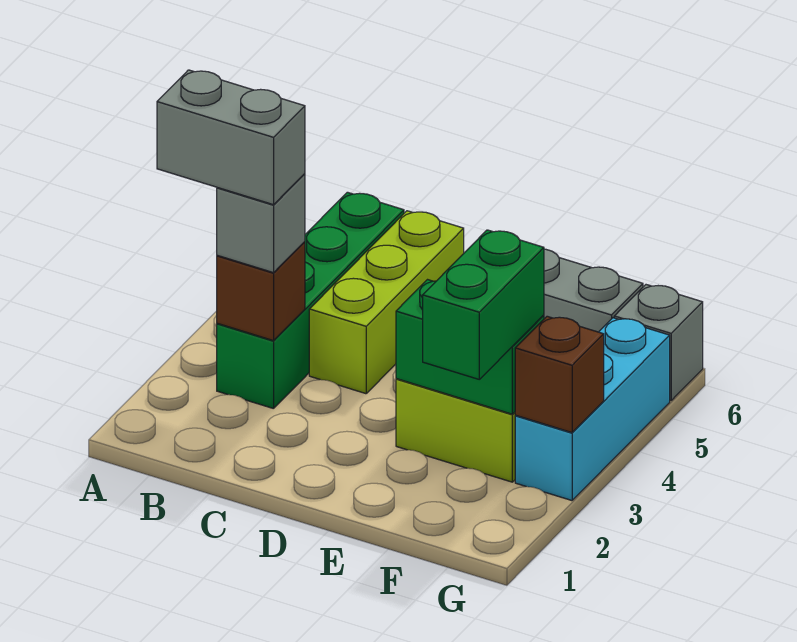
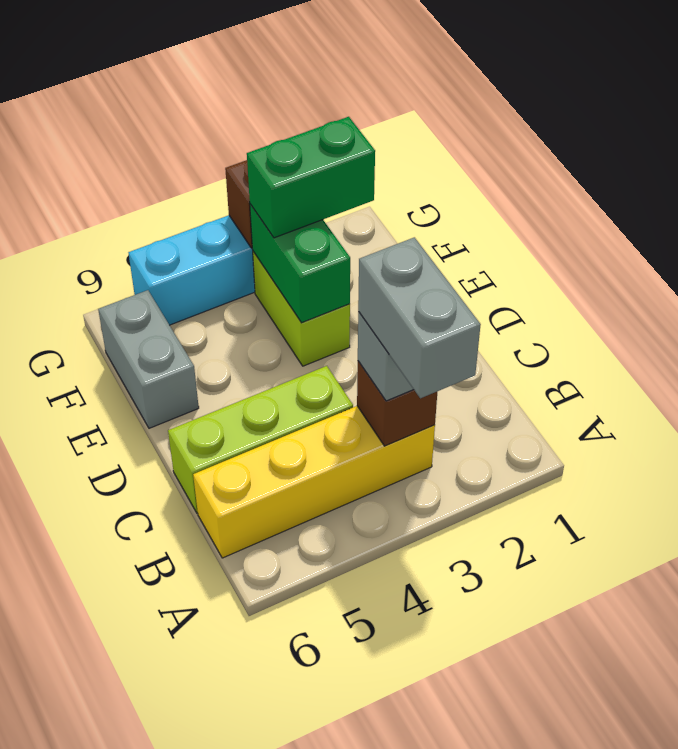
green 1x4 brick [217,192,404,409] -> yellow 1x4 brick [193,406,435,558]
grey 1x1 brick [614,285,703,401] -> none

